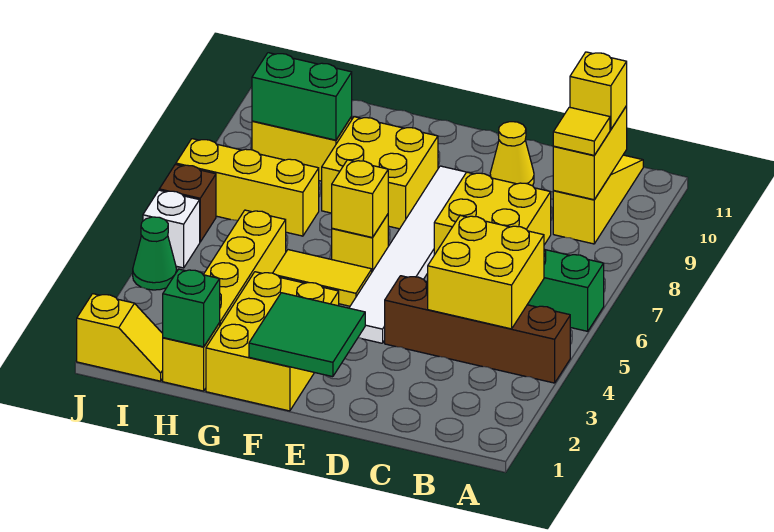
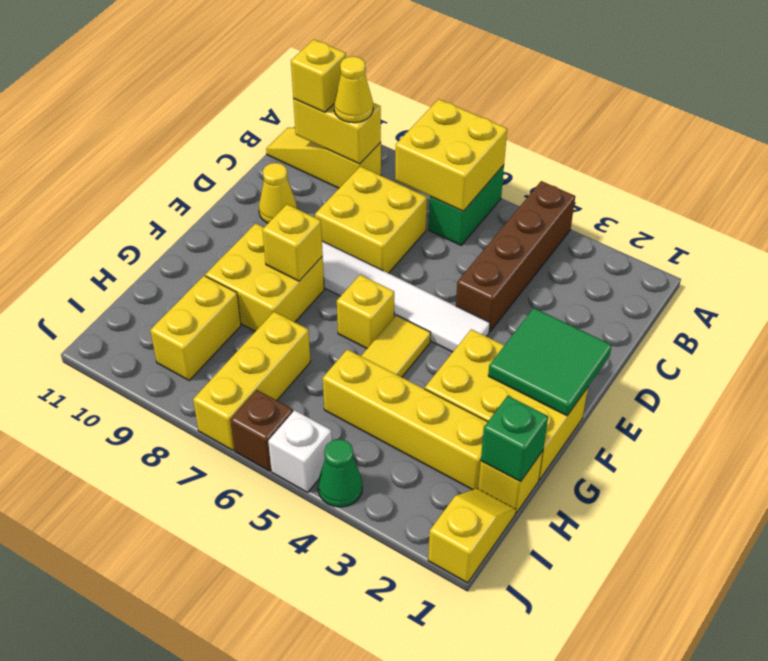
yellow 2x2 brick [428,215,544,329] -> yellow 2x2 brick moved to [395,99,507,211]
yellow 1x1 tile [553,107,610,155] -> yellow 1x1 cone [334,56,373,123]
yellow 1x1 brick [332,160,388,238] -> yellow 1x1 brick moved to [262,204,323,281]
green 1x2 brick [252,53,352,140] -> none

